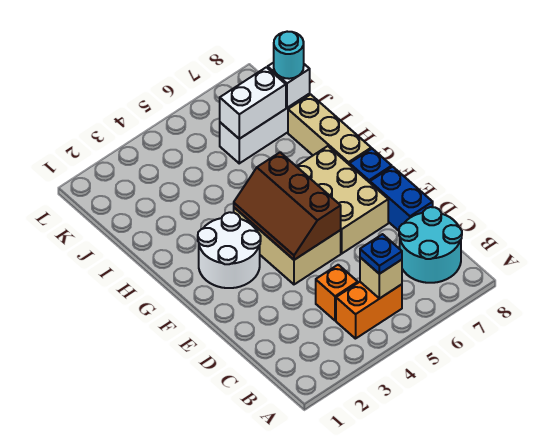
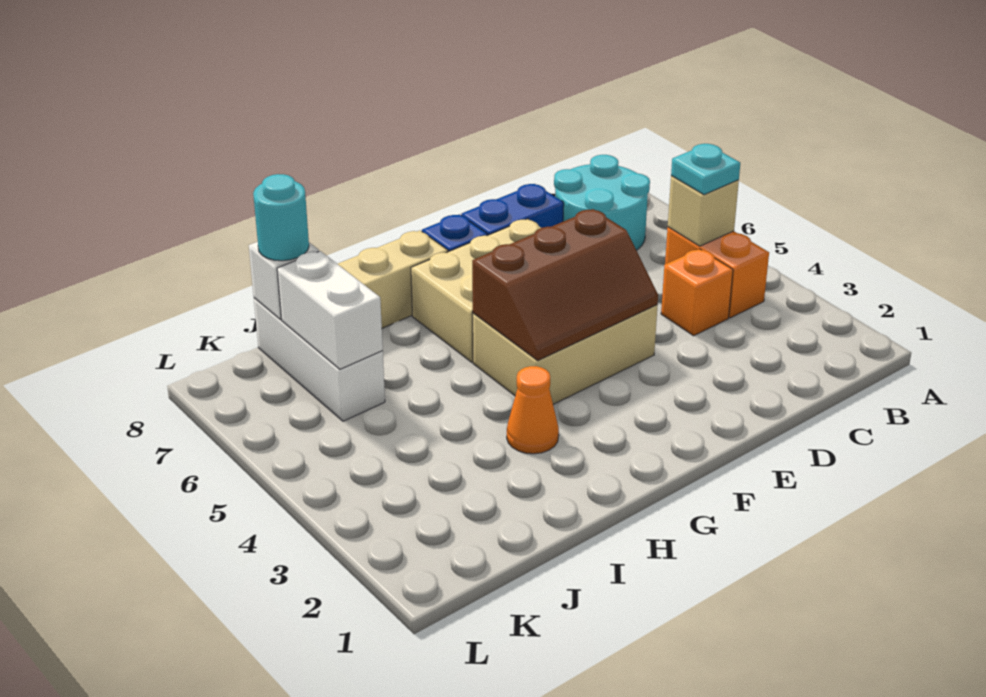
blue 1x1 plate [360,234,402,274] -> cyan 1x1 plate [671,144,740,195]
white 2x2 round brick [198,212,261,288] -> none
none -> orange 1x1 cone [507,366,559,454]

